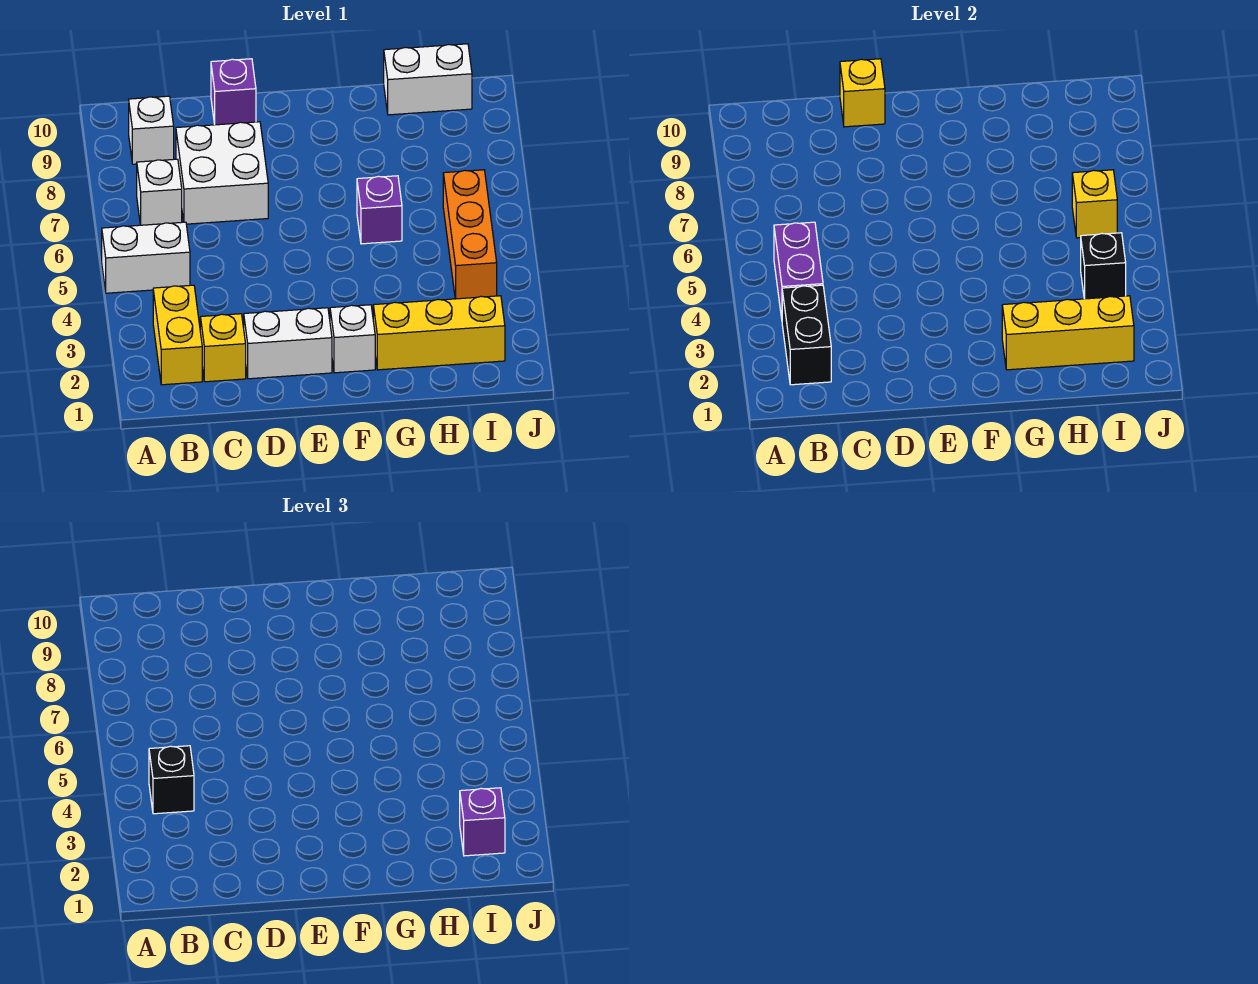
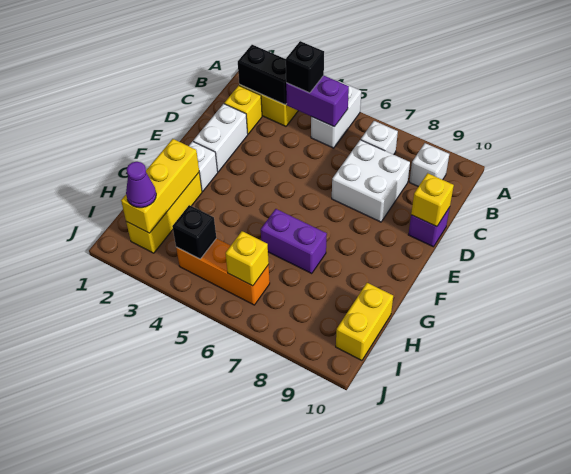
purple 1x1 brick [357,176,402,244] -> purple 1x2 brick [261,209,327,273]
white 1x2 brick [384,44,472,115] -> yellow 1x2 brick [336,283,393,360]
purple 1x1 brick [460,788,505,856] -> purple 1x1 cone [126,162,156,208]

